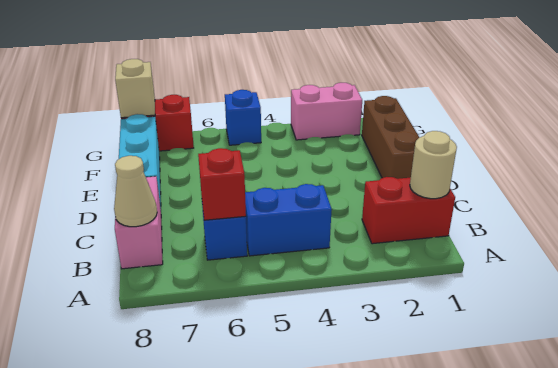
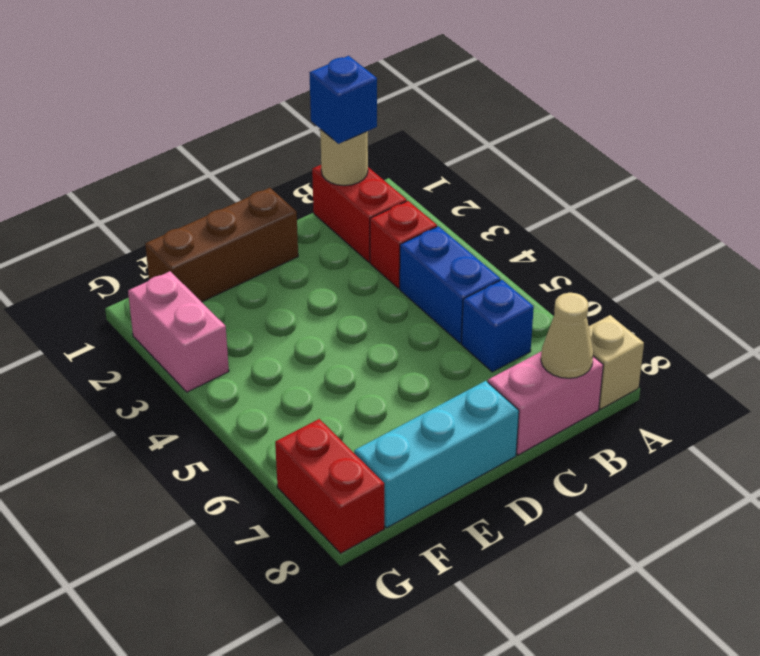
red 1x1 brick [198,148,246,220] -> red 1x1 brick moved to [370,201,437,288]
blue 1x1 brick [225,90,261,145] -> blue 1x1 brick moved to [309,56,377,144]
tan 1x1 brick [115,59,155,118] -> tan 1x1 brick moved to [589,315,644,409]

